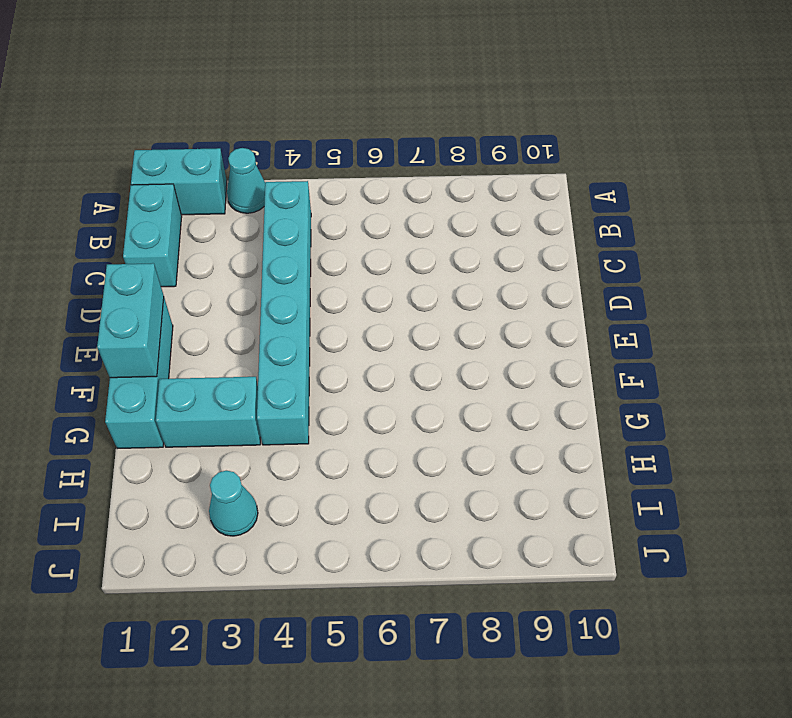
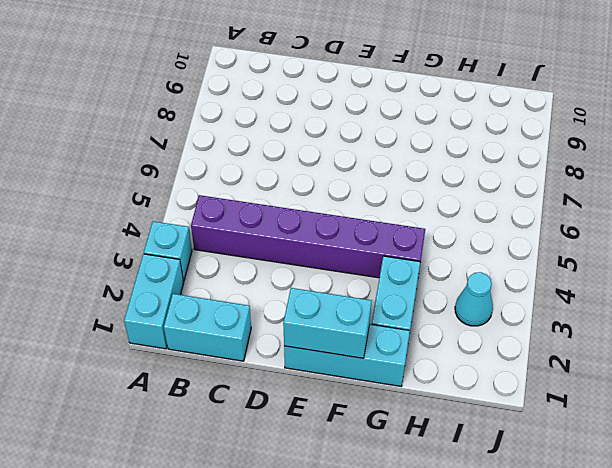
cyan 1x1 cone [227,148,265,213] -> cyan 1x1 brick [144,221,192,281]
cyan 1x6 brick [257,181,311,445] -> purple 1x6 brick [191,195,425,278]

